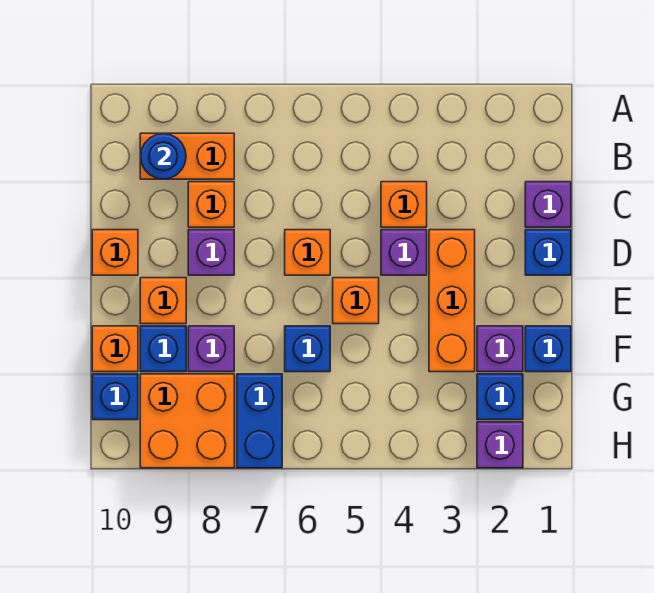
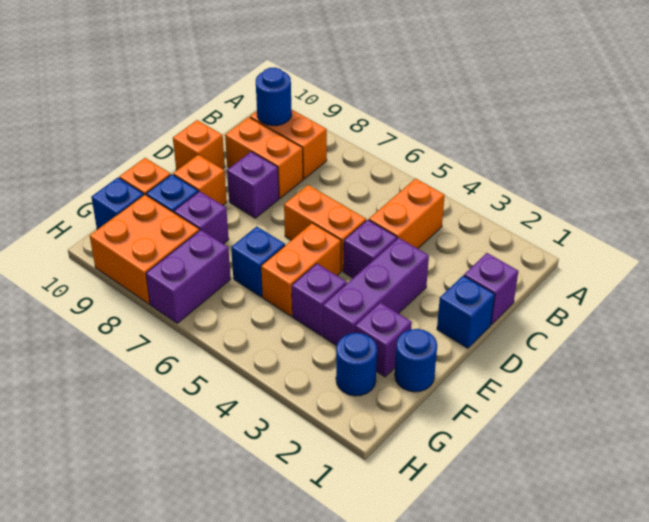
orange 1x1 brick [381,182,427,227] -> orange 1x2 brick [369,179,445,249]
orange 1x1 brick [188,182,234,227] -> orange 1x2 brick [225,117,303,198]
orange 1x3 brick [429,230,475,372] -> purple 1x3 brick [323,238,429,346]
orange 1x1 brick [285,230,330,275] -> orange 1x2 brick [284,185,366,271]
orange 1x1 brick [333,278,379,324] -> orange 1x2 brick [261,223,341,316]
blue 1x1 brick [525,326,571,372] -> blue 1x1 round brick [395,329,437,392]
blue 1x1 brick [477,374,523,420] -> blue 1x1 round brick [336,333,377,396]
blue 1x2 brick [237,374,282,468] -> purple 1x2 brick [146,230,231,323]
purple 1x1 brick [477,422,523,468] -> purple 1x1 brick moved to [292,264,347,336]

